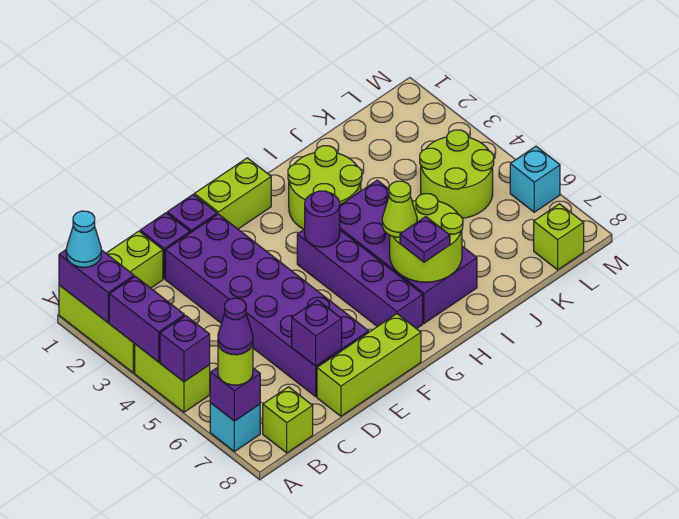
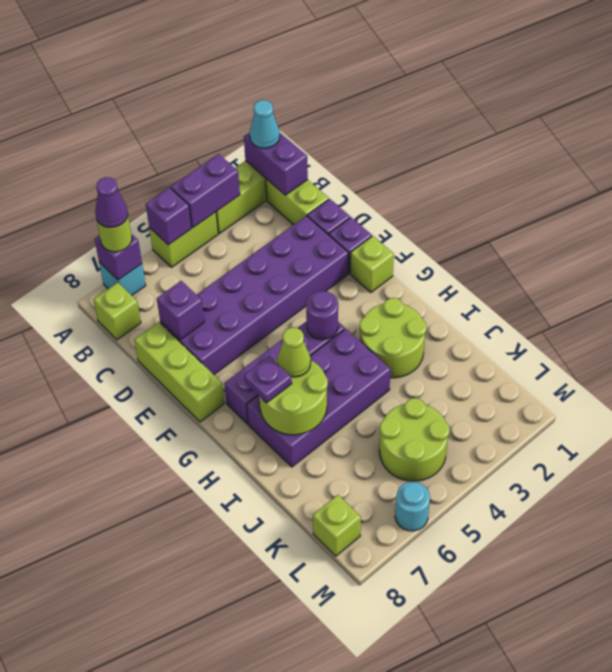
purple 1x2 brick [59,250,134,323] -> purple 1x2 brick turned to [244,132,308,195]
lime 1x2 brick [194,158,271,229] -> lime 1x1 brick [350,236,394,292]
cyan 1x1 brick [510,146,560,212] -> cyan 1x1 round brick [395,482,430,531]

